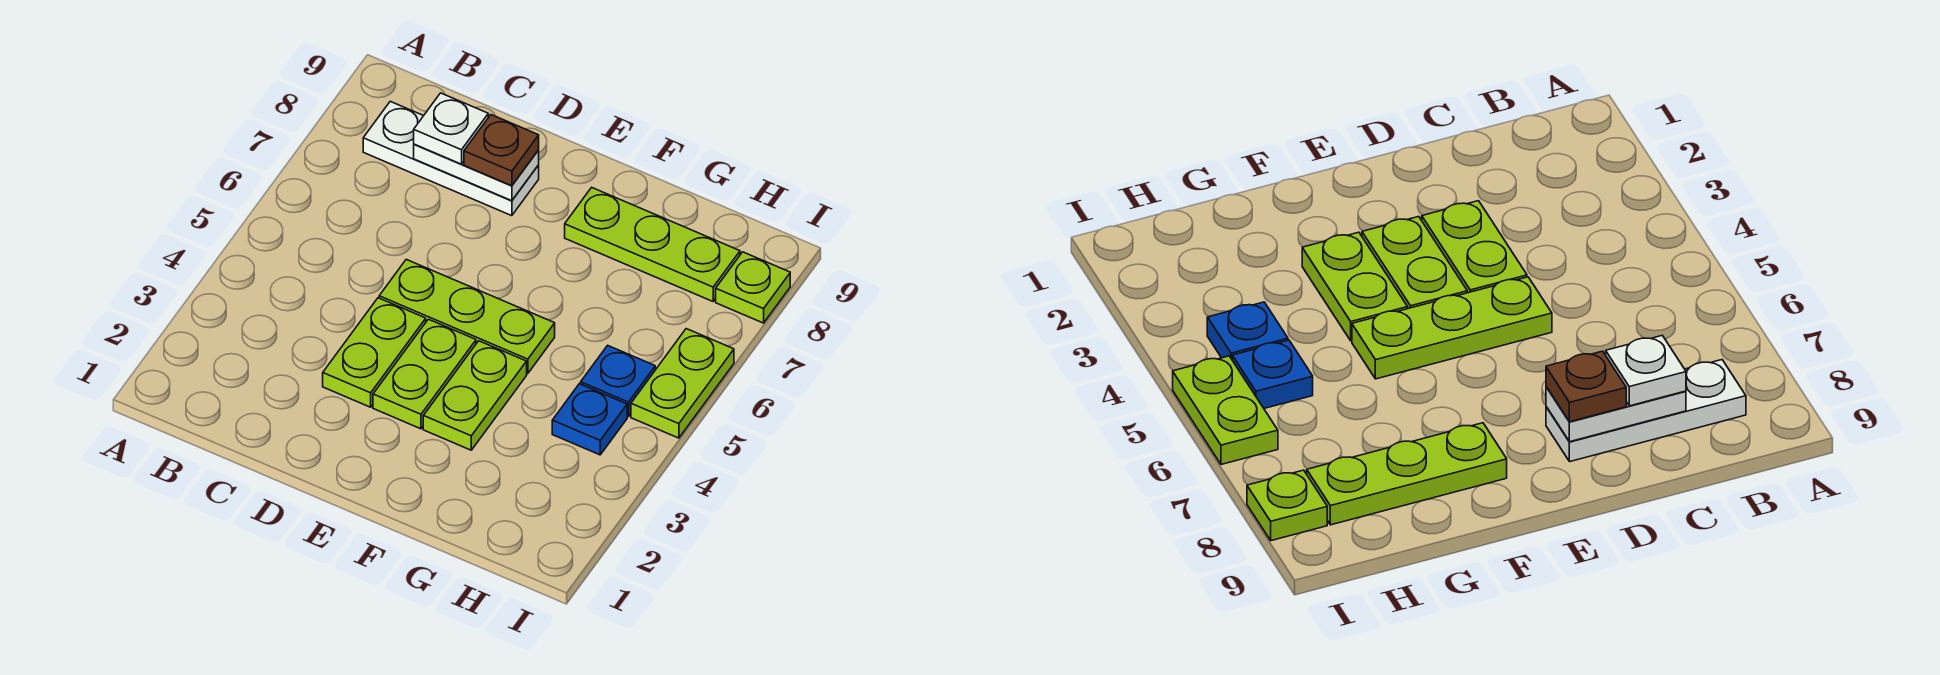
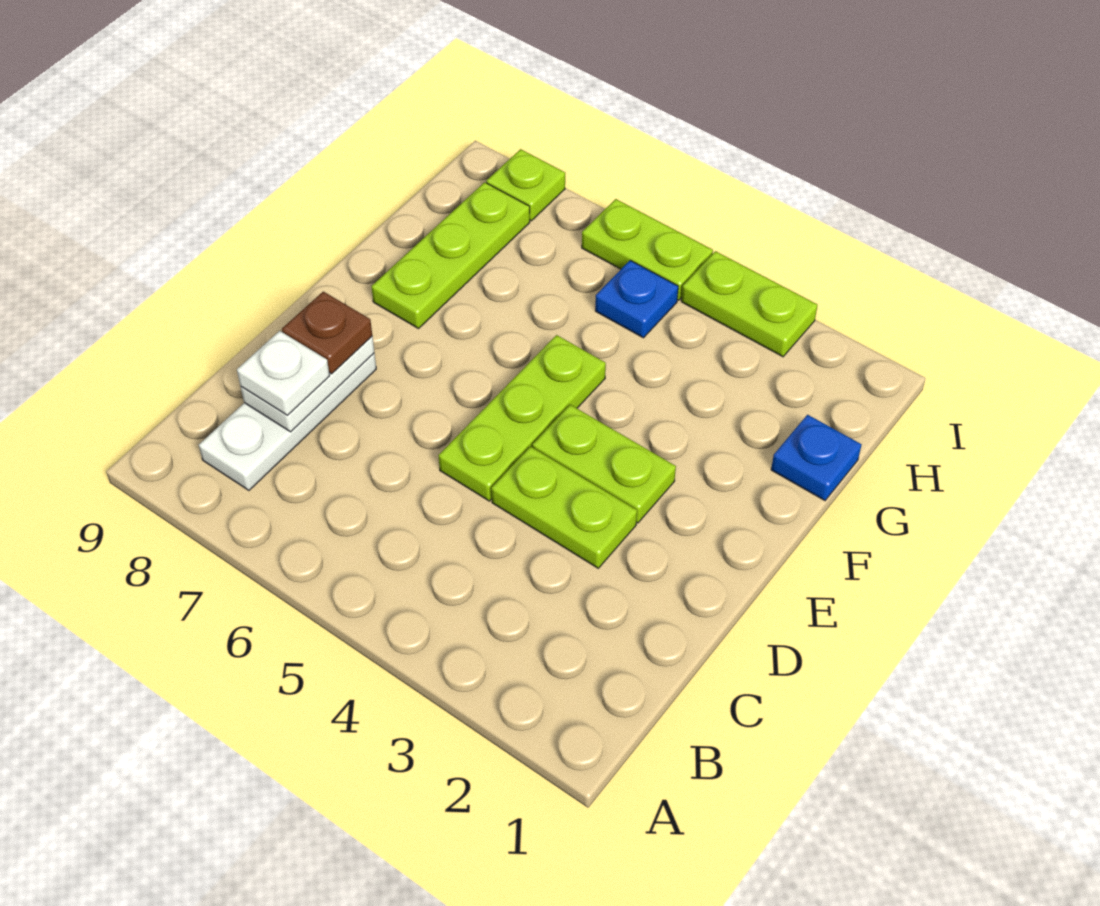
lime 1x2 plate [423,341,527,450] -> lime 1x2 plate moved to [681,251,818,357]
blue 1x1 plate [552,384,627,455] -> blue 1x1 plate moved to [771,415,862,500]

